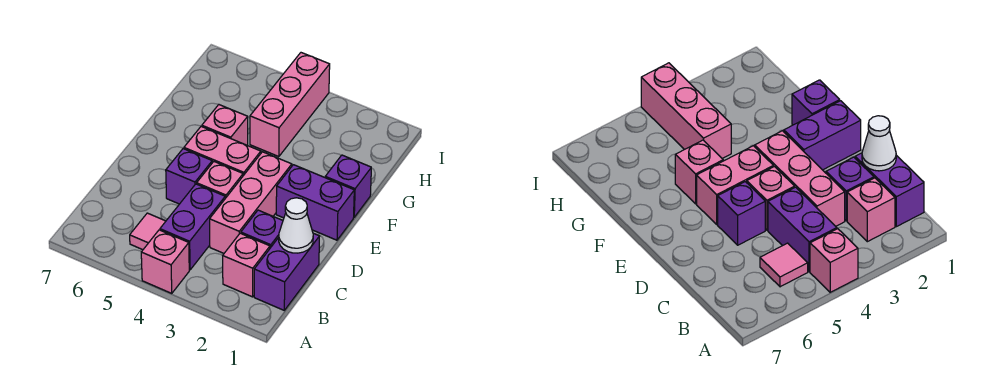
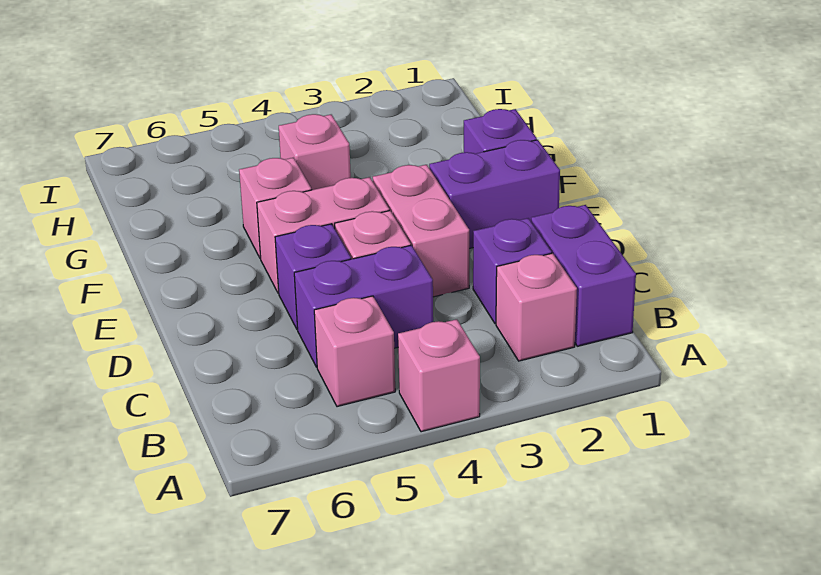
purple 1x2 brick [160,184,225,270] -> purple 1x2 brick turned to [294,245,433,367]
pink 1x1 tile [130,213,166,250] -> pink 1x1 brick [314,296,395,407]
white 1x1 cone [279,198,313,253] -> none
pink 1x3 brick [210,152,292,253] -> pink 1x2 brick [373,165,469,297]
pink 1x3 brick [250,53,330,157] -> pink 1x1 brick [279,114,351,190]

